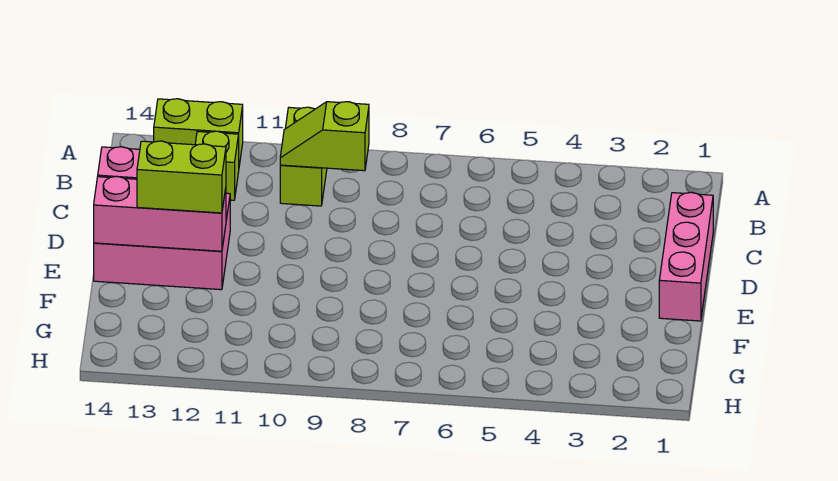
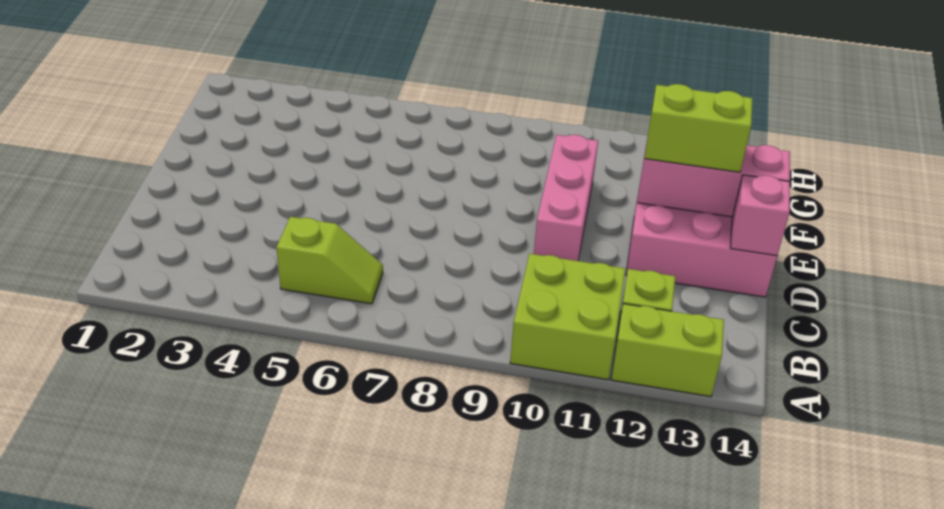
lime 1x2 brick [280,107,327,206] -> lime 2x2 brick [510,254,625,380]
lime 1x2 slope [280,102,369,171] -> lime 1x2 slope moved to [276,217,383,304]
pink 1x3 brick [659,192,713,321] -> pink 1x3 brick moved to [534,135,598,261]

